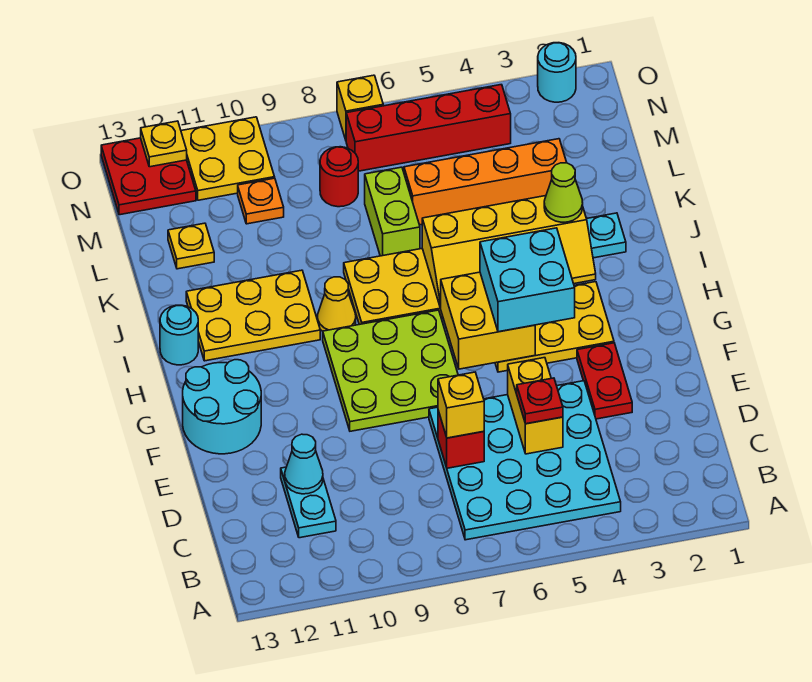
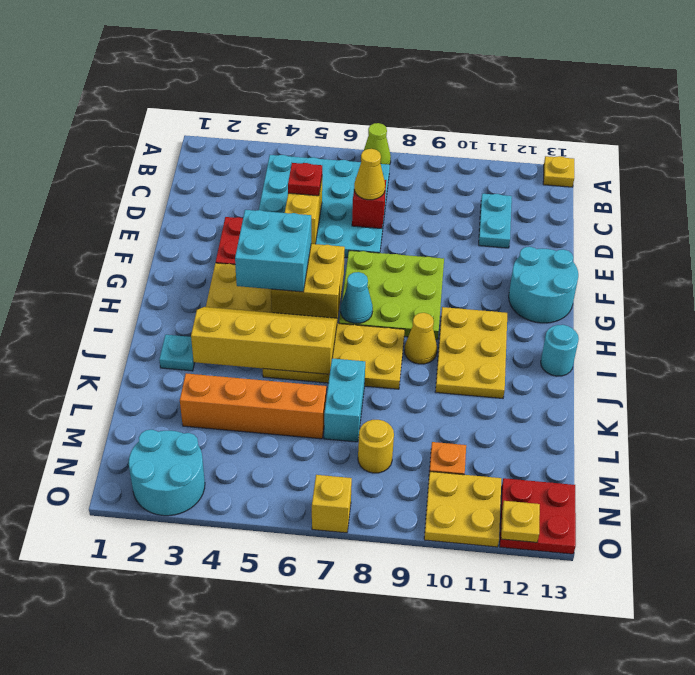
yellow 1x1 brick [438,372,484,438] -> yellow 1x1 cone [354,149,385,200]
cyan 1x1 cone [285,434,323,494] -> cyan 1x1 cone moved to [341,272,373,323]
yellow 2x3 plate [186,270,320,361] -> yellow 2x3 plate turned to [435,307,507,398]
lime 1x1 cone [544,163,583,222] -> lime 1x1 cone moved to [364,123,391,165]
lime 1x2 brick [365,167,420,256] -> cyan 1x2 brick [324,358,365,442]
yellow 1x1 plate [168,223,214,269] -> yellow 1x1 plate moved to [543,156,574,187]
red 1x1 round brick [320,147,358,207] -> yellow 1x1 round brick [358,420,394,473]
red 1x4 brick [346,85,511,171] -> none
cyan 1x1 round brick [538,43,576,102] -> cyan 2x2 round brick [129,430,205,516]

